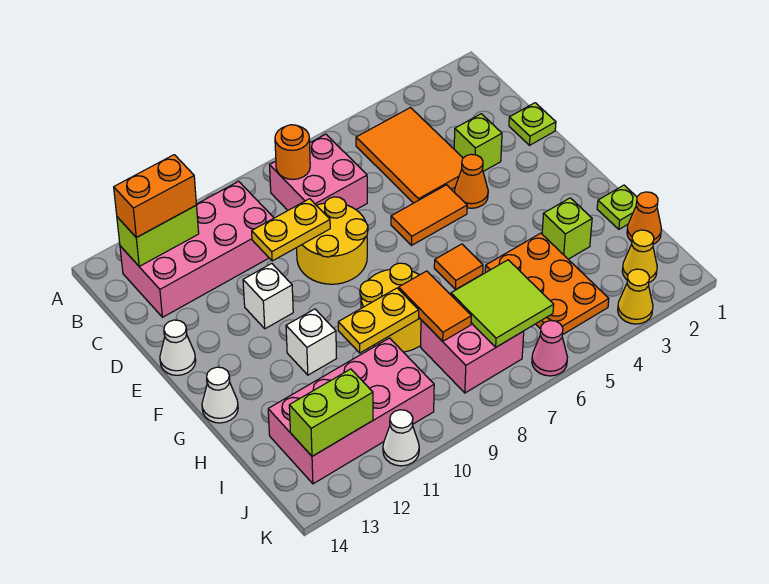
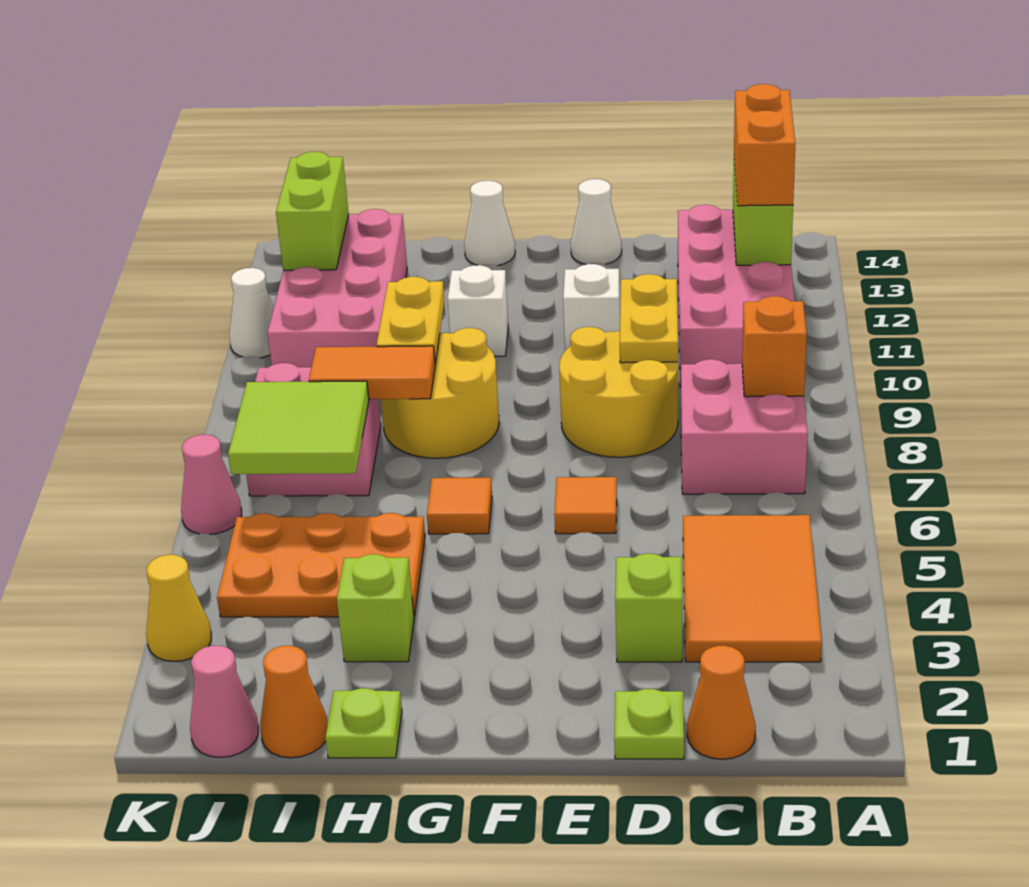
orange 2x3 tile [356,108,463,203] -> orange 2x3 tile turned to [683,515,822,662]
orange 1x1 round brick [275,125,310,179] -> orange 1x1 brick [742,296,807,397]
orange 1x1 cone [454,154,488,208] -> orange 1x1 cone moved to [687,646,756,759]
orange 1x2 tile [391,185,467,245] -> orange 1x1 tile [554,477,617,534]
none -> pink 1x1 cone [190,646,258,757]
yellow 1x1 cone [622,230,657,283] -> none

